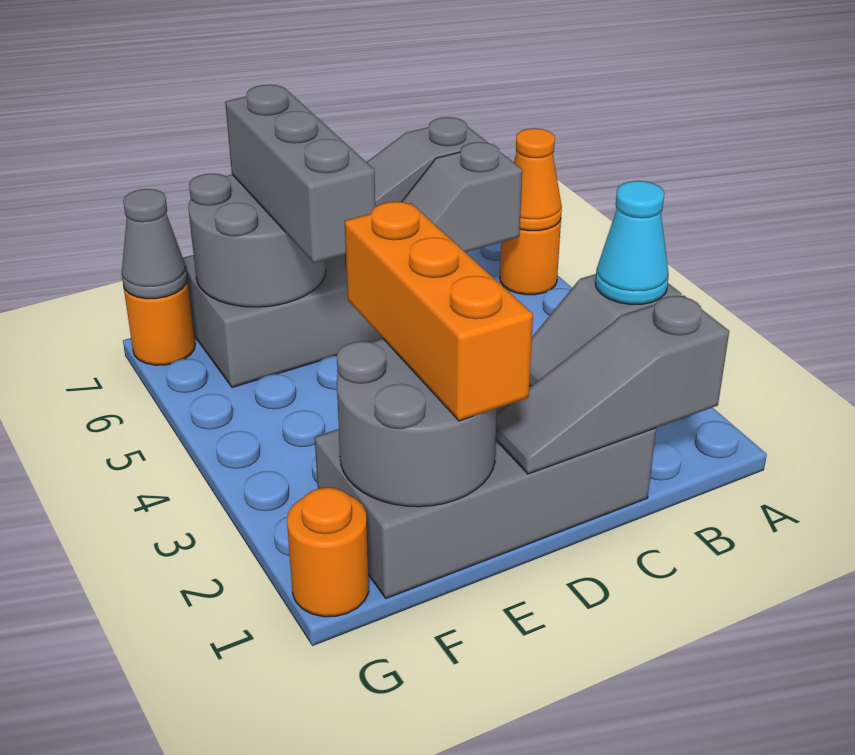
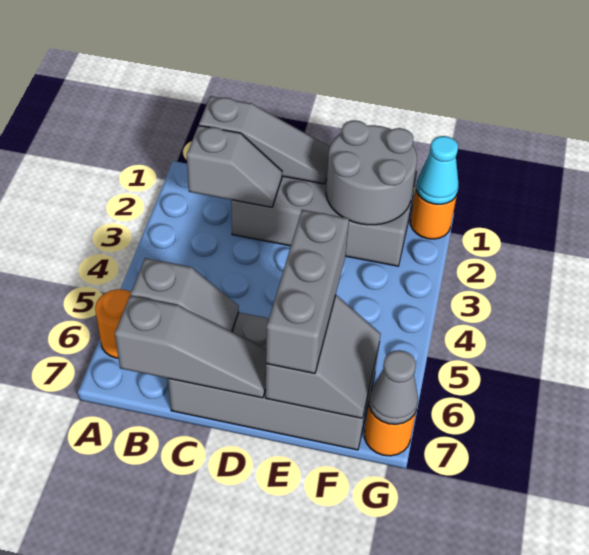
orange 1x1 cone [514,128,562,231] -> none
cyan 1x1 cone [595,181,669,304] -> cyan 1x1 cone moved to [416,136,459,204]
orange 1x3 brick [345,202,533,421] -> none
grey 2x2 round brick [188,174,326,307] -> grey 2x2 slope [265,295,381,418]

